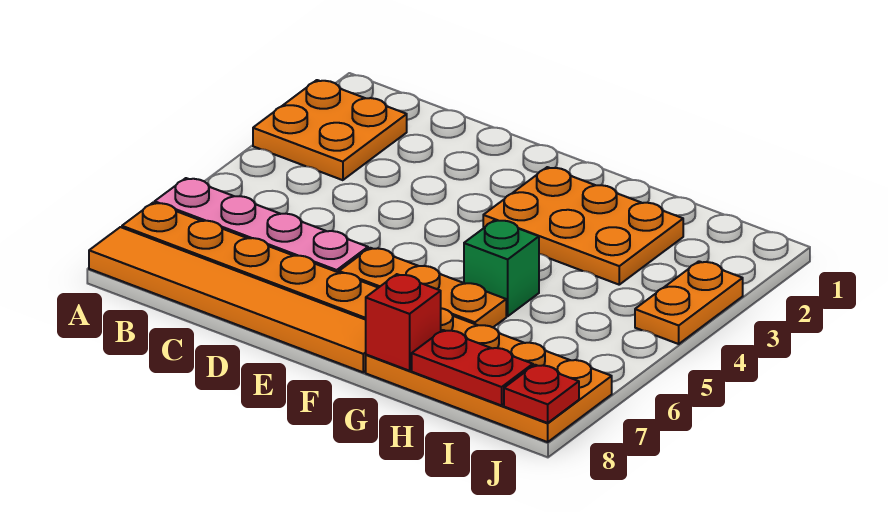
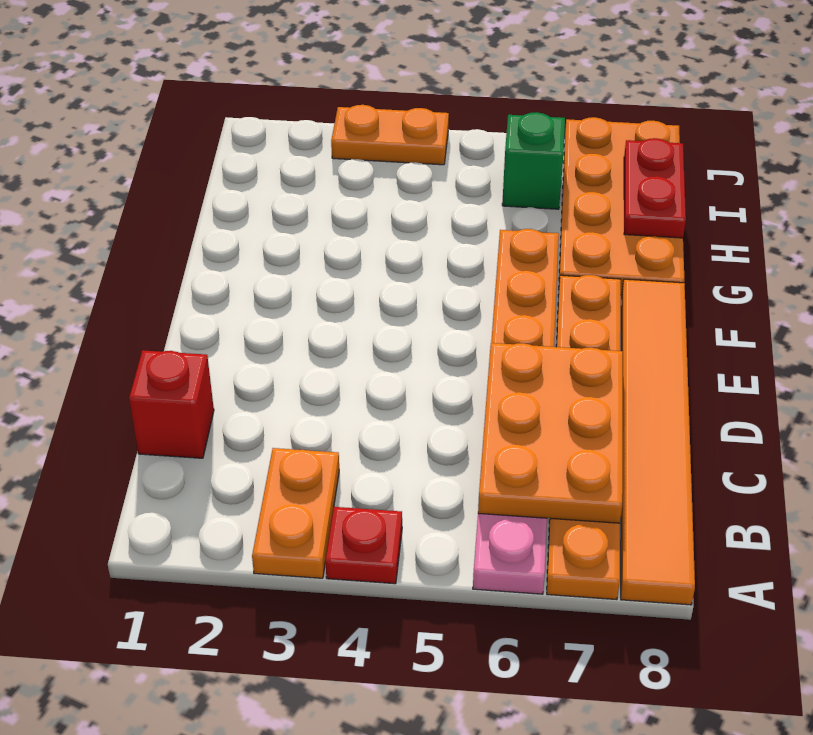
orange 2x2 plate [253,80,407,180] -> orange 1x2 plate [252,448,339,578]
orange 2x3 plate [483,167,683,285] -> orange 2x3 plate moved to [478,343,623,523]
green 1x1 brick [464,220,539,316] -> green 1x1 brick moved to [502,112,565,209]
red 1x1 brick [366,274,441,371] -> red 1x1 brick moved to [129,350,214,458]
red 1x1 plate [504,365,579,423] -> red 1x1 plate moved to [325,507,402,584]

